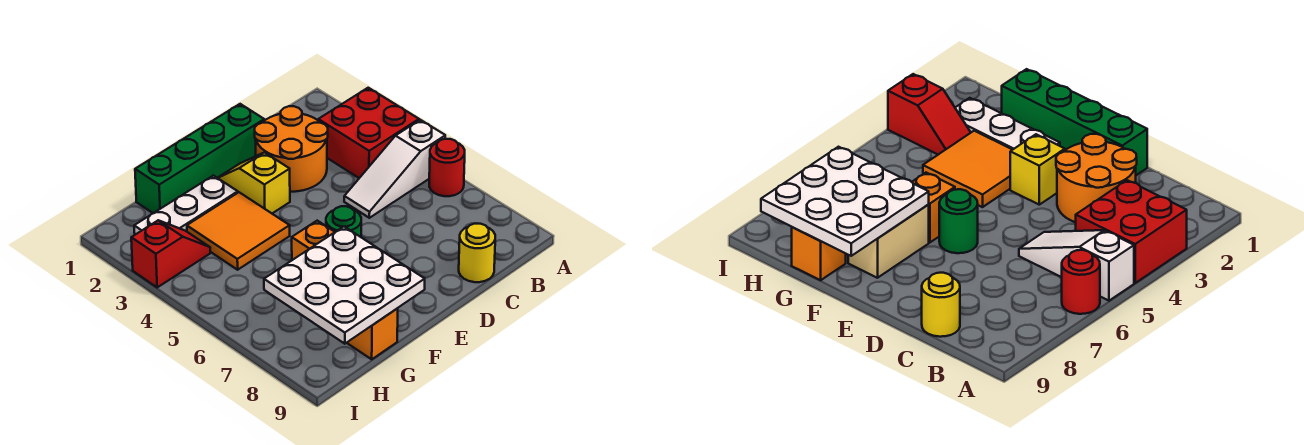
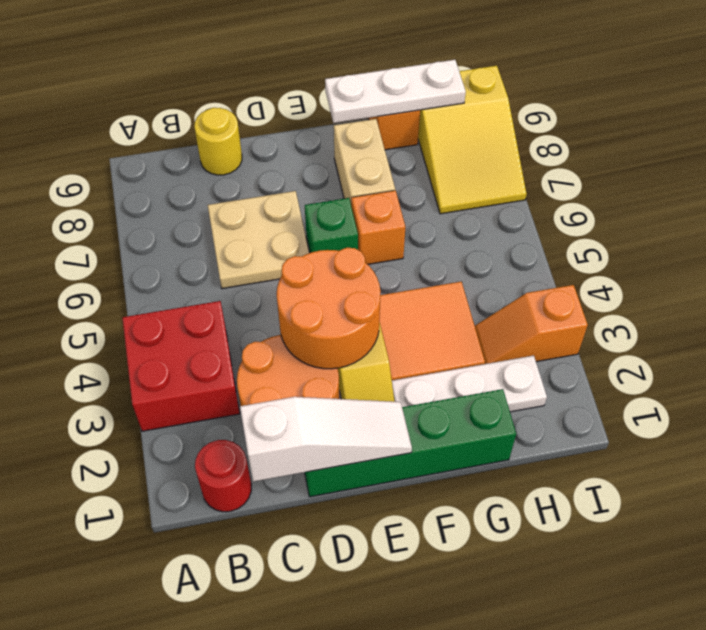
white 1x3 slope [344,120,445,218] -> white 1x3 slope moved to [240,397,412,482]
red 1x1 round brick [429,139,465,196] -> red 1x1 round brick moved to [195,440,251,512]
none -> tan 2x2 plate [208,191,309,289]
none -> orange 2x2 round brick [277,248,381,369]
green 1x1 round brick [326,206,361,237] -> green 1x1 brick [305,198,358,253]
white 3x3 plate [264,227,425,344] -> white 1x3 plate [325,60,466,123]
red 1x2 slope [131,220,210,287] -> orange 1x2 slope [475,285,588,364]
none -> yellow 2x3 slope [418,66,527,214]

